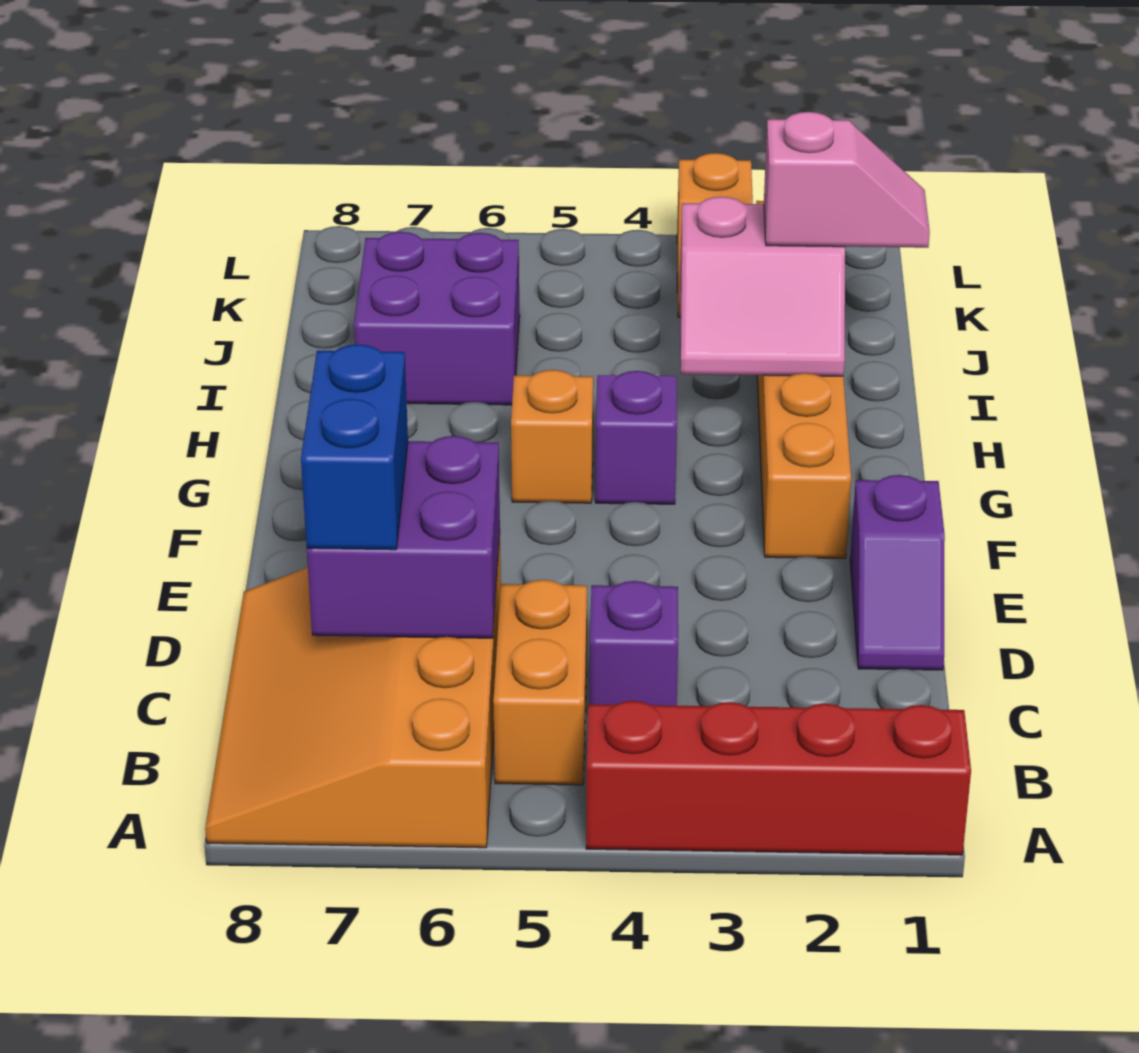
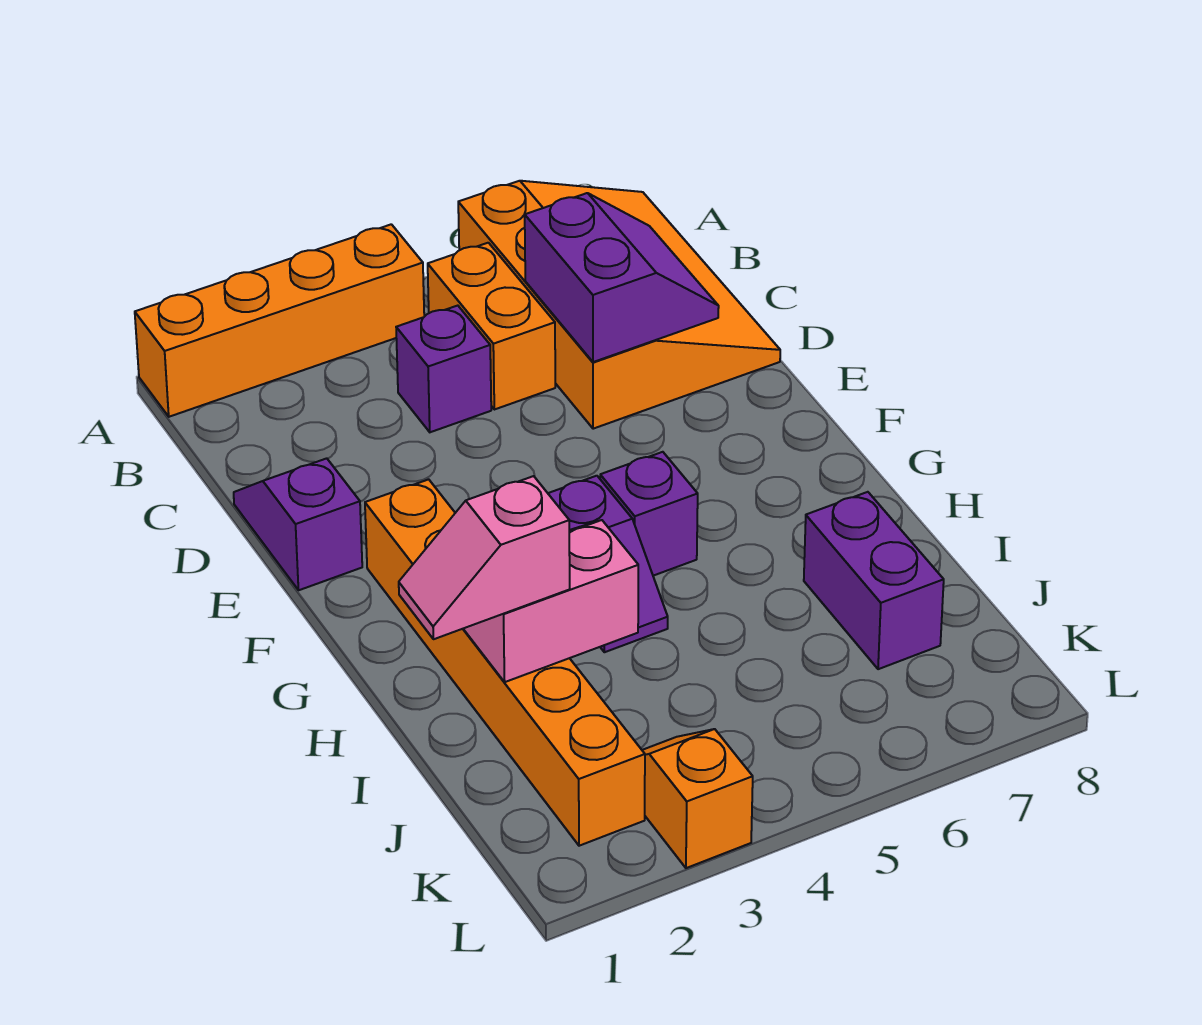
red 1x4 brick [586,701,971,855] -> orange 1x4 brick [135,224,424,417]
purple 2x2 brick [307,436,500,638] -> purple 2x2 slope [525,193,719,362]
blue 1x2 brick [301,344,408,550] -> none
orange 1x1 brick [511,370,593,503] -> purple 1x1 brick [600,452,698,576]
purple 2x2 brick [354,232,520,405] -> purple 1x2 brick [804,492,944,669]

